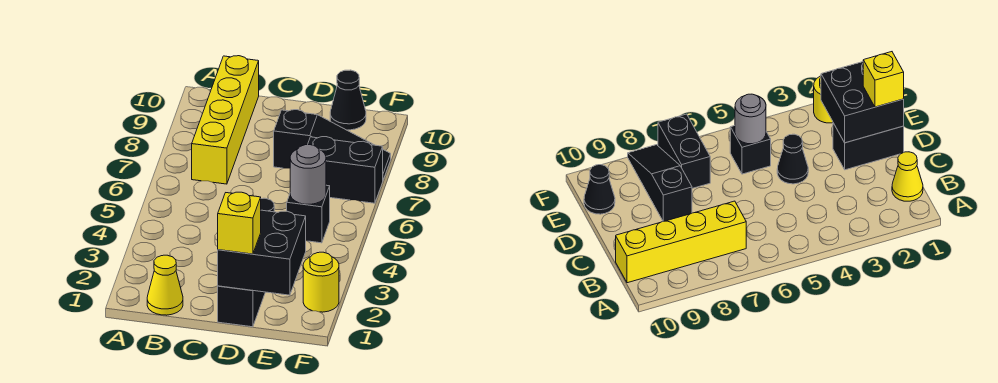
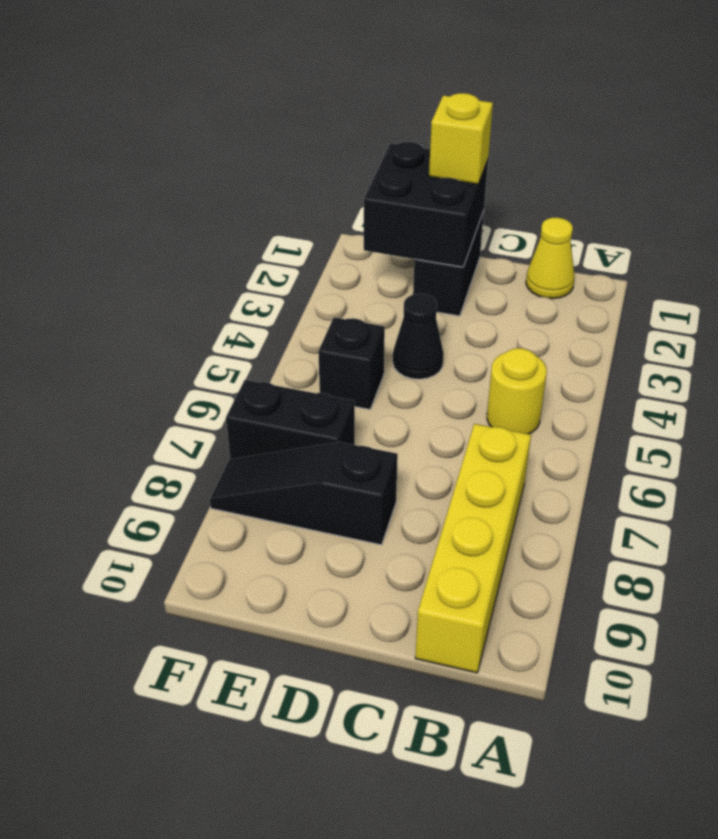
grey 1x1 round brick [290,145,326,204] -> none
black 1x1 cone [330,70,366,130] -> none
yellow 1x1 round brick [303,252,339,312] -> yellow 1x1 round brick moved to [487,348,547,434]

